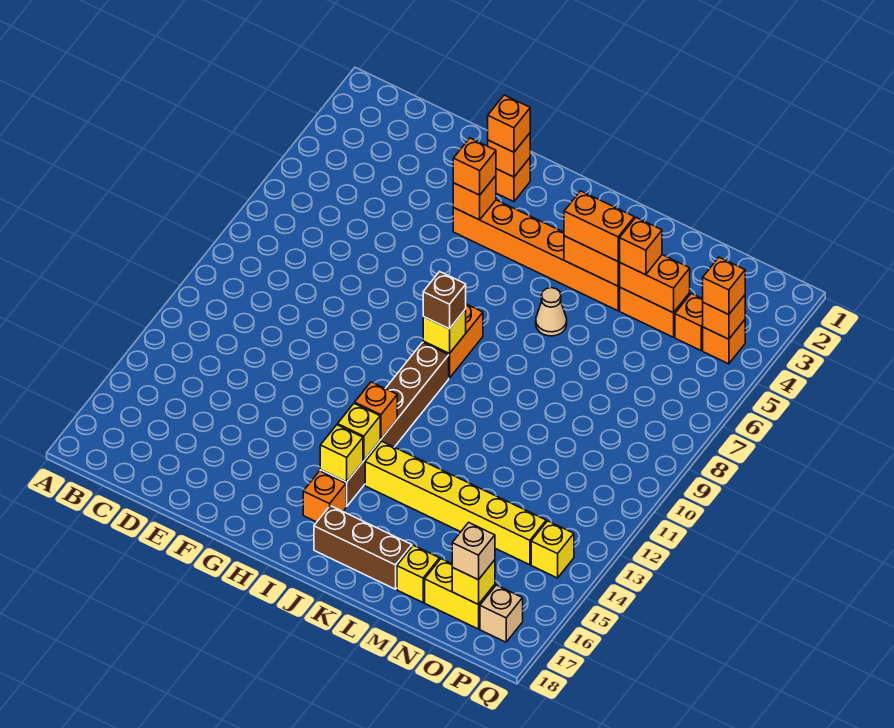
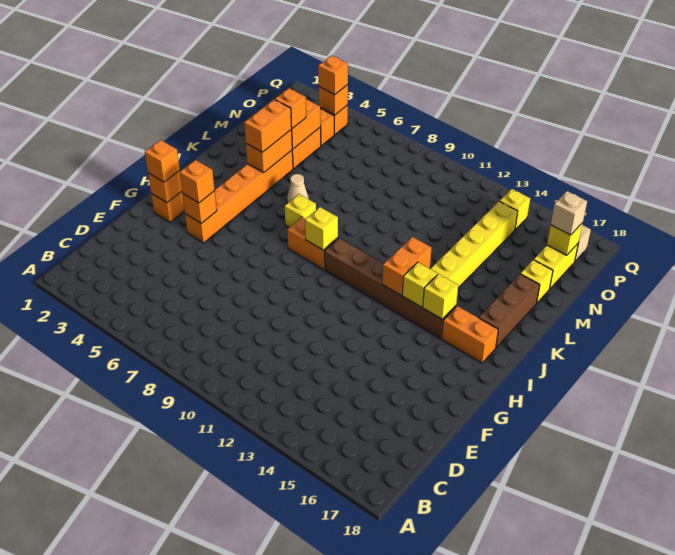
brown 1x1 brick [423,272,466,329] -> none
orange 1x1 brick [355,382,397,439] -> orange 1x2 brick [382,237,431,295]
orange 1x1 brick [303,471,346,522] -> orange 1x2 brick [442,306,498,363]
none -> yellow 1x1 brick [285,194,316,227]

